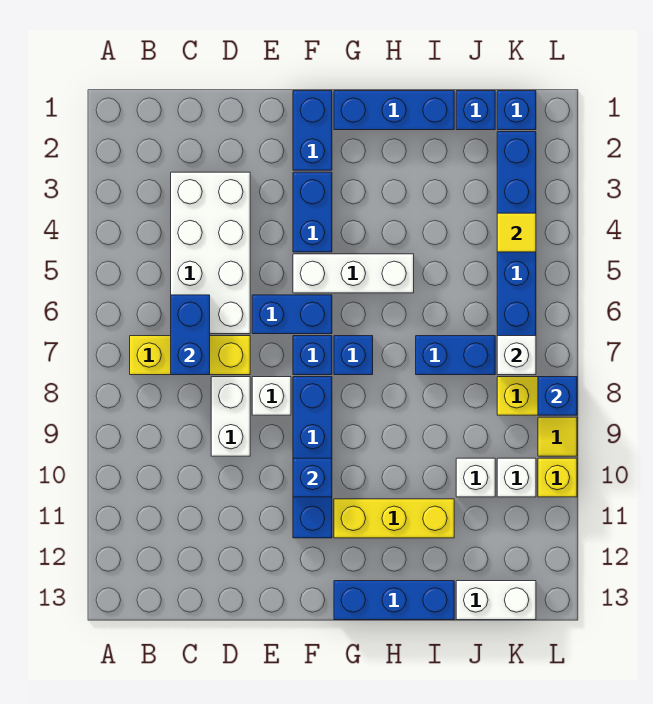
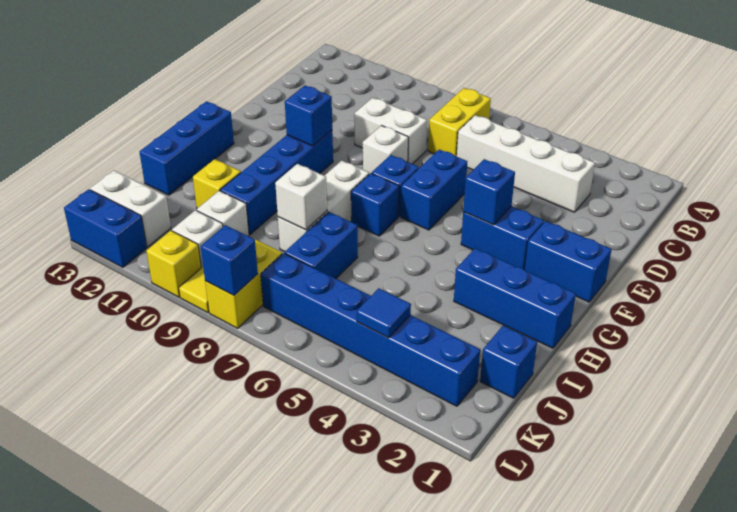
yellow 1x3 brick [130,336,250,375] -> yellow 1x2 brick [428,88,491,156]
white 2x4 brick [171,172,250,334] -> white 1x4 brick [457,115,595,212]
blue 1x2 brick [171,295,210,375] -> blue 1x2 brick moved to [64,189,147,267]
white 1x3 brick [293,254,414,293] -> white 1x3 brick moved to [278,161,369,252]
blue 1x4 brick [293,377,332,538] -> blue 1x4 brick turned to [220,131,333,234]
blue 1x3 brick [334,91,454,130] -> blue 1x3 brick turned to [454,248,576,348]
yellow 1x3 brick [334,499,454,538] -> yellow 1x1 brick [193,159,241,208]
white 1x2 brick [456,581,536,620] -> white 1x2 brick turned to [90,171,171,247]
blue 1x1 brick [497,91,536,130] -> blue 1x1 brick moved to [463,159,515,225]
yellow 1x1 tile [497,213,536,252] -> blue 1x1 tile [357,288,411,338]
white 1x1 brick [497,336,536,375] -> white 1x1 brick moved to [275,164,327,230]

